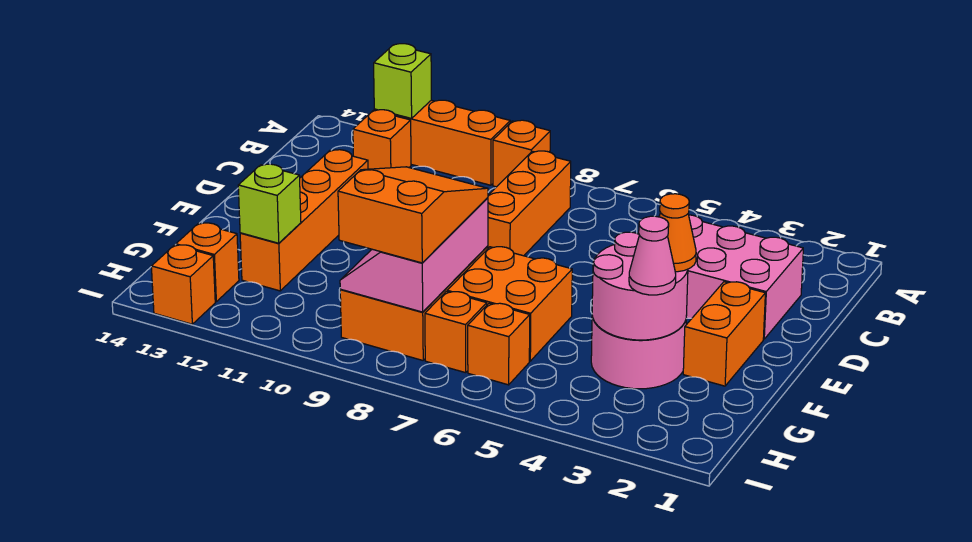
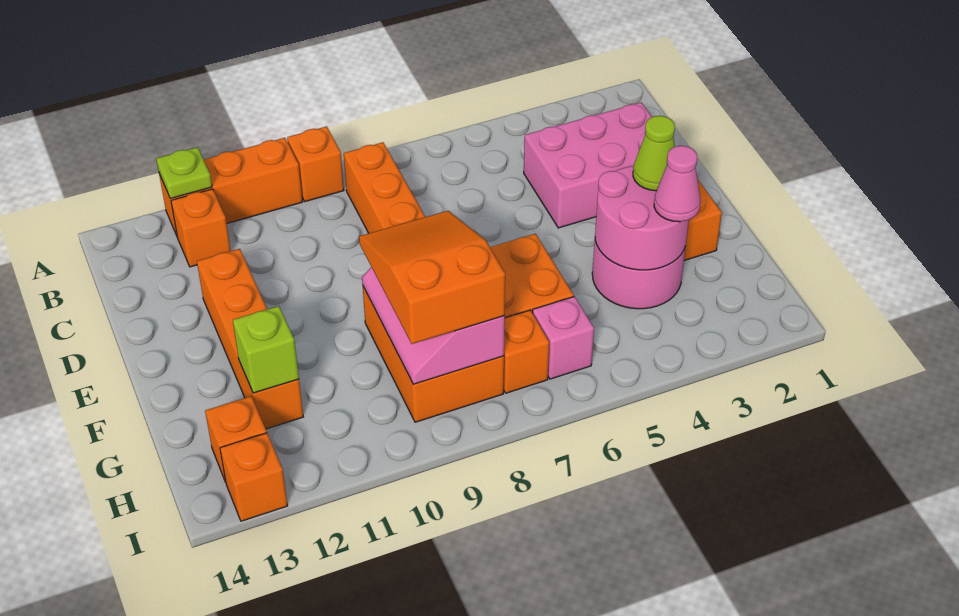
lime 1x1 brick [374,44,431,118] -> lime 1x1 plate [156,147,212,198]
orange 1x1 cone [659,194,696,272] -> lime 1x1 cone [633,116,675,191]
orange 1x1 brick [468,303,530,385] -> pink 1x1 brick [533,297,594,379]

